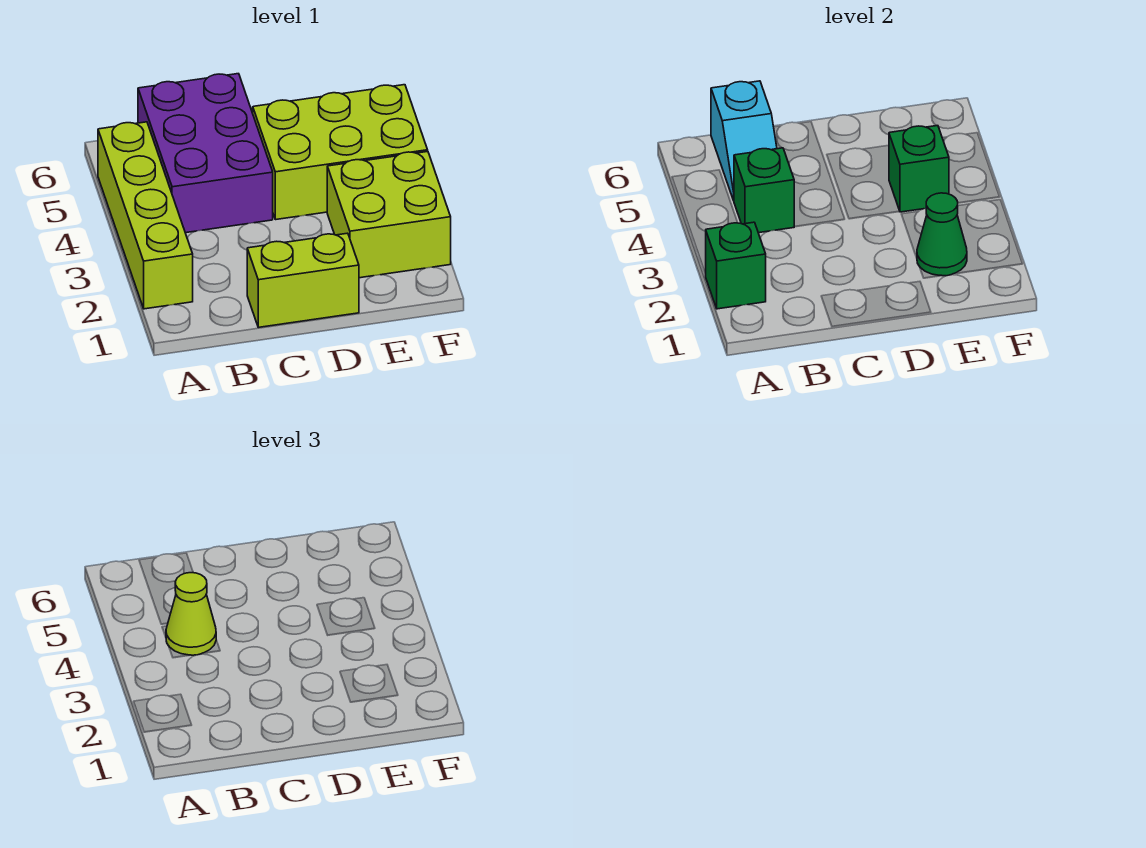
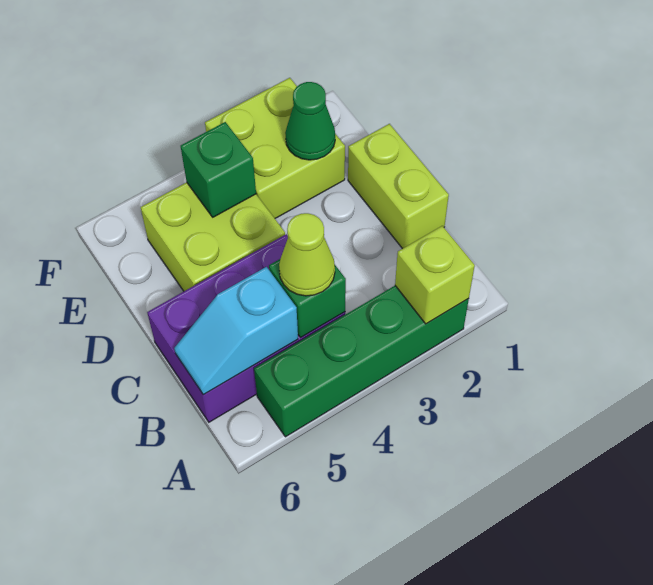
lime 1x4 brick [98,122,193,309] -> green 1x4 brick [254,286,469,437]
green 1x1 brick [706,222,766,309] -> lime 1x1 brick [395,226,475,324]
cyan 1x2 slope [711,81,777,201] -> cyan 1x2 slope turned to [174,267,298,395]
lime 2x3 brick [253,85,428,220] -> lime 2x2 brick [141,182,285,291]

